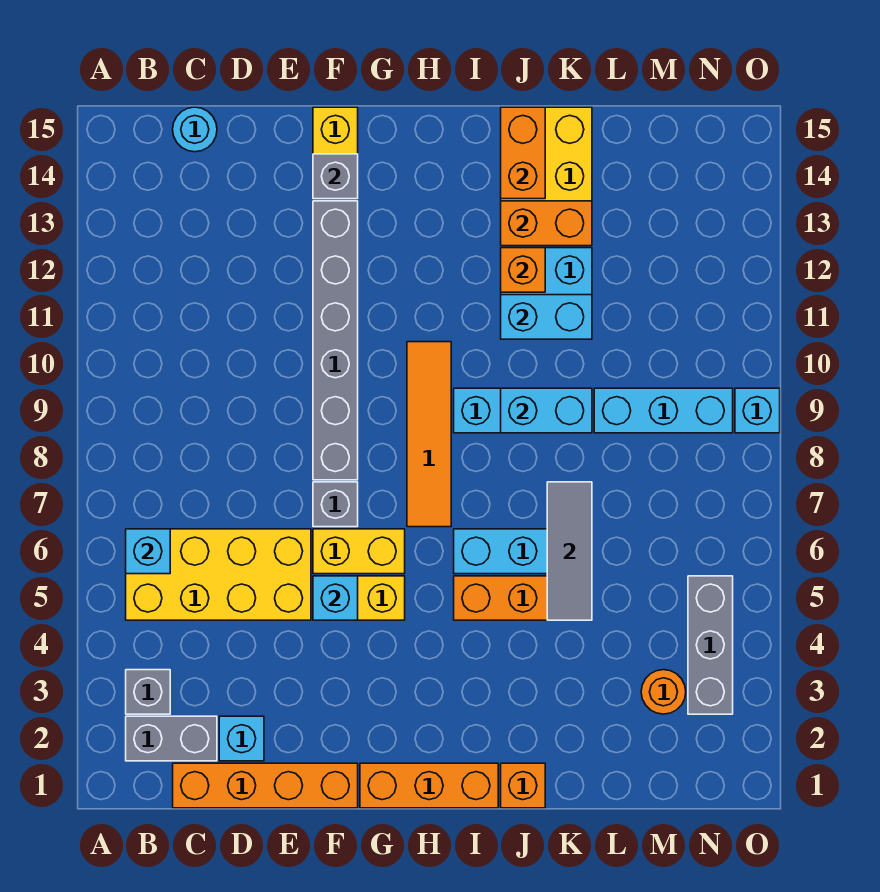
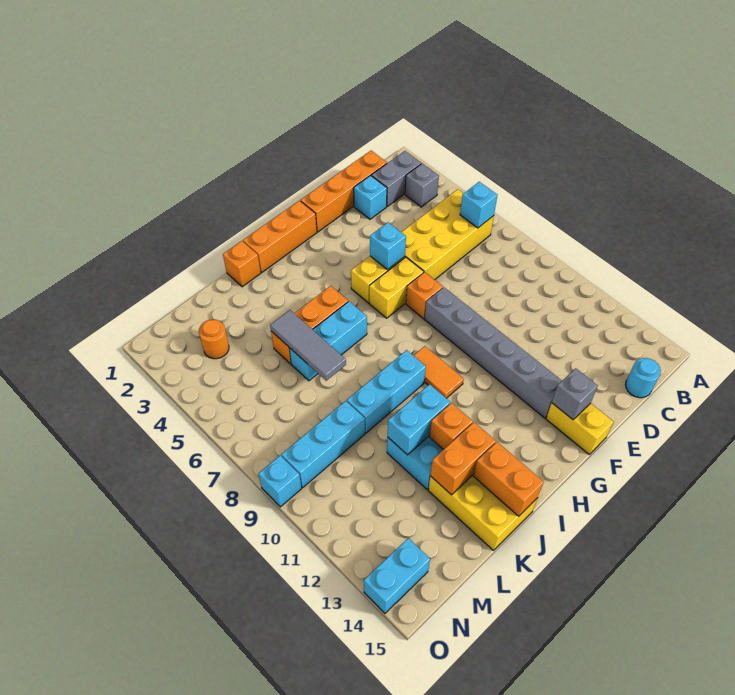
grey 1x1 brick [313,482,358,527] -> orange 1x1 brick [406,272,443,319]
orange 1x4 tile [407,342,451,527] -> orange 1x2 tile [413,346,464,398]
cyan 1x2 brick [501,388,592,433] -> cyan 1x2 brick moved to [364,538,430,613]
grey 1x3 brick [688,576,733,714] -> none

